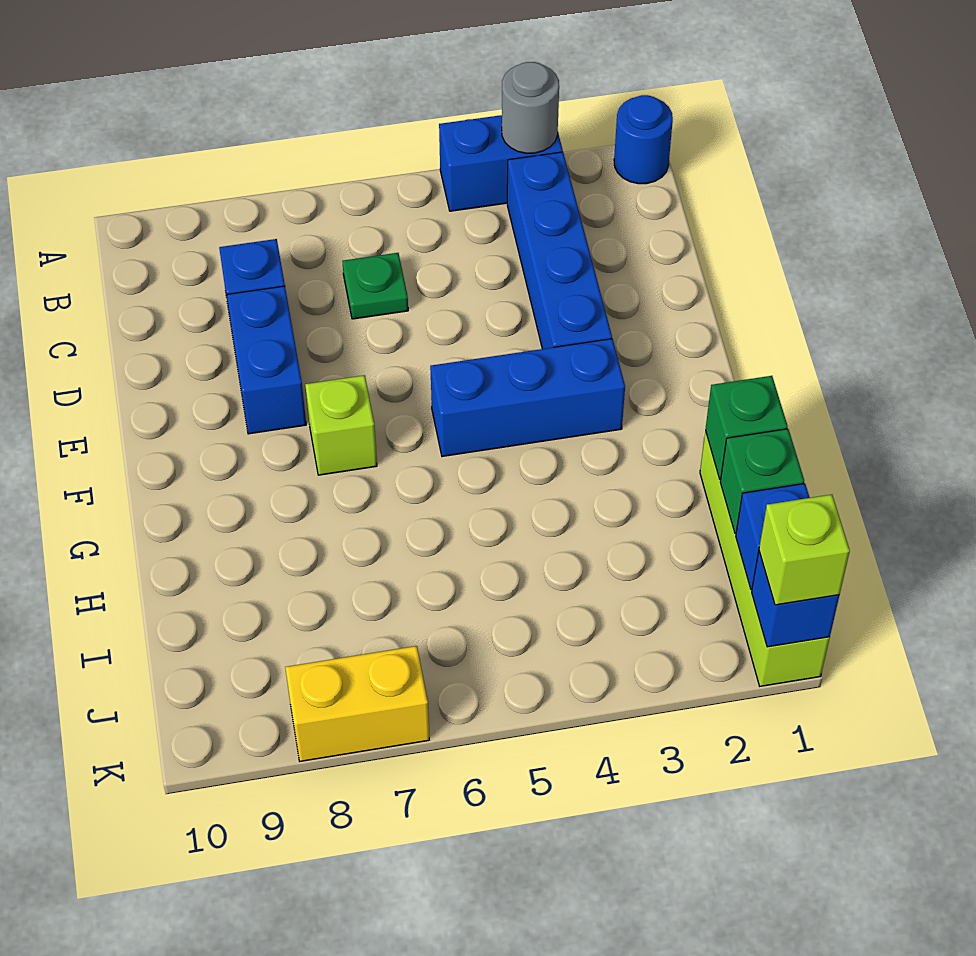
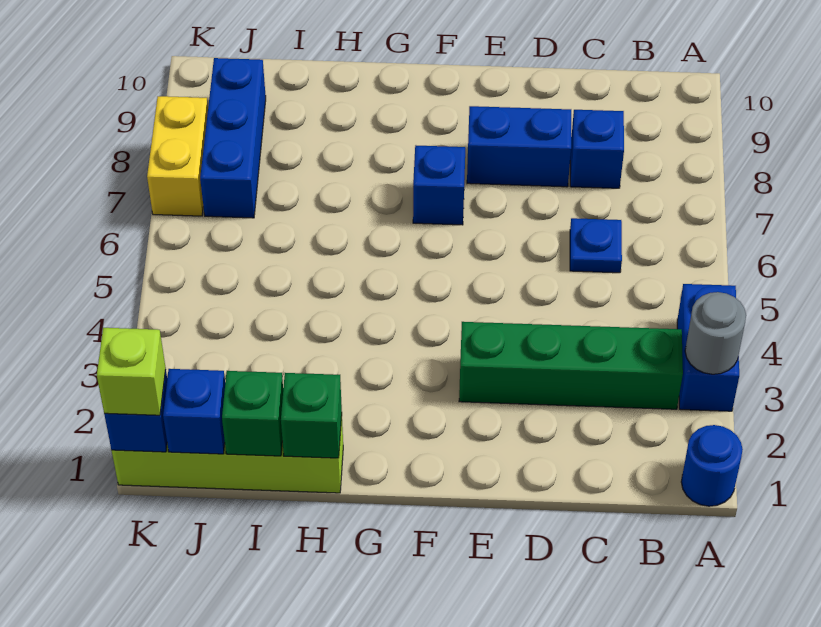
blue 1x4 brick [507,152,612,349] -> green 1x4 brick [459,322,683,409]
green 1x1 plate [342,253,408,319] -> blue 1x1 plate [570,218,622,273]
blue 1x3 brick [430,339,625,457] -> blue 1x3 brick moved to [200,58,266,218]
lime 1x1 brick [305,375,377,475] -> blue 1x1 brick [413,146,465,225]

